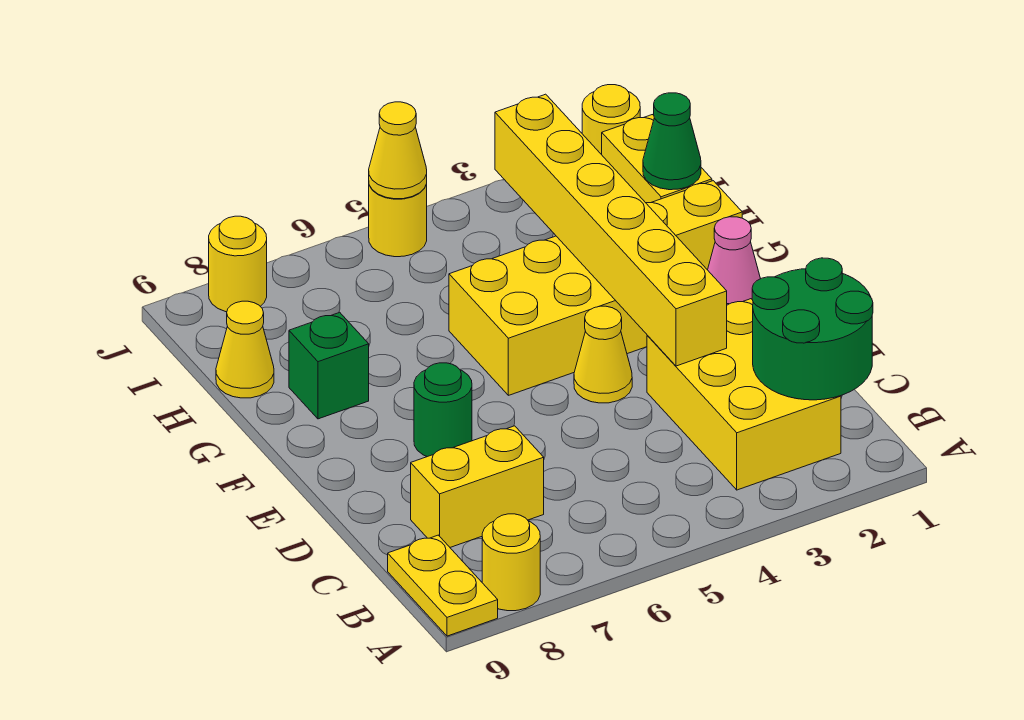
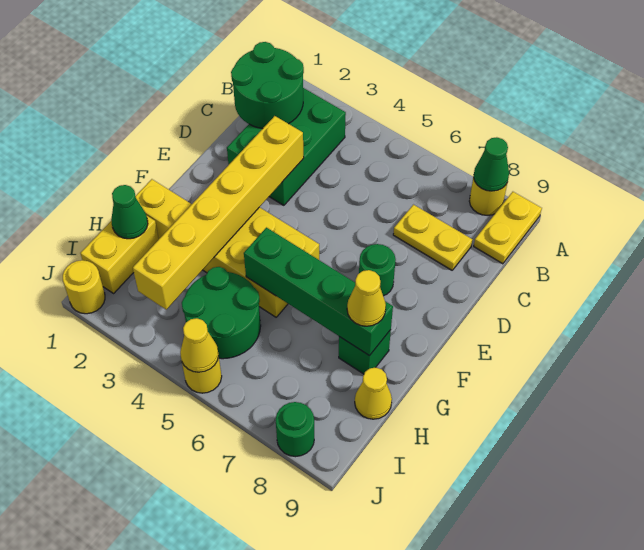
none -> green 1x1 cone [474,137,509,191]
yellow 2x3 brick [647,299,841,490] -> green 2x3 brick [227,88,346,205]
yellow 1x2 brick [411,426,544,547] -> yellow 1x2 plate [393,205,472,270]
yellow 1x1 cone [574,306,632,403] -> yellow 1x1 cone moved to [347,270,386,326]
pink 1x1 cone [708,217,760,305] -> none
none -> green 1x4 brick [244,228,393,356]
none -> green 2x2 round brick [182,267,261,359]
yellow 1x1 round brick [209,216,267,312] -> green 1x1 round brick [276,402,314,457]

